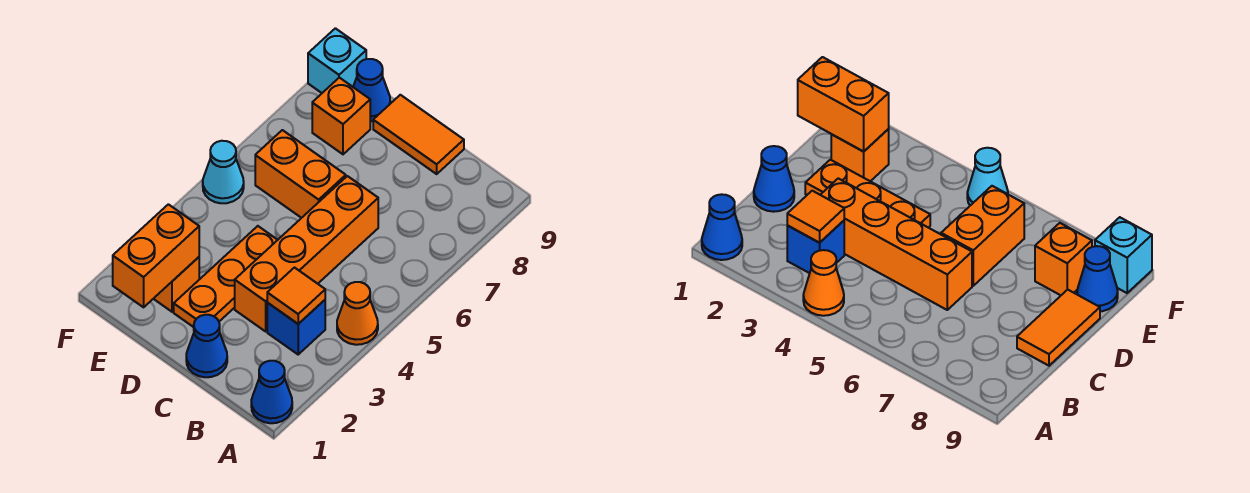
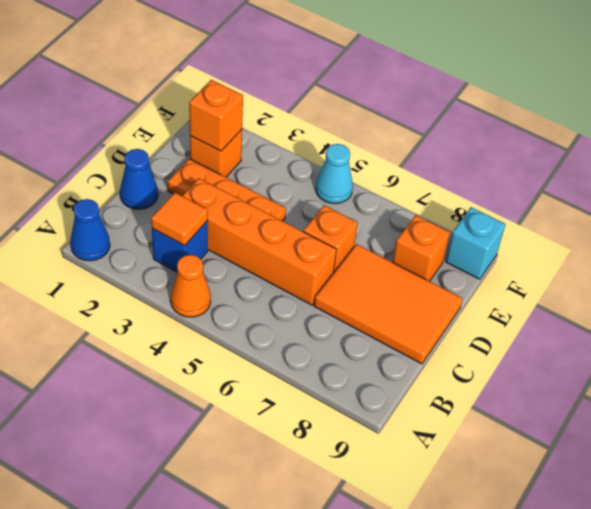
orange 1x2 tile [373,95,464,174] -> orange 2x3 tile [314,244,463,364]
orange 1x2 brick [255,130,346,218] -> orange 1x1 brick [303,205,358,272]
orange 1x2 brick [113,204,199,307] -> orange 1x1 brick [189,80,243,151]
blue 1x1 cone [353,59,390,121] -> none

